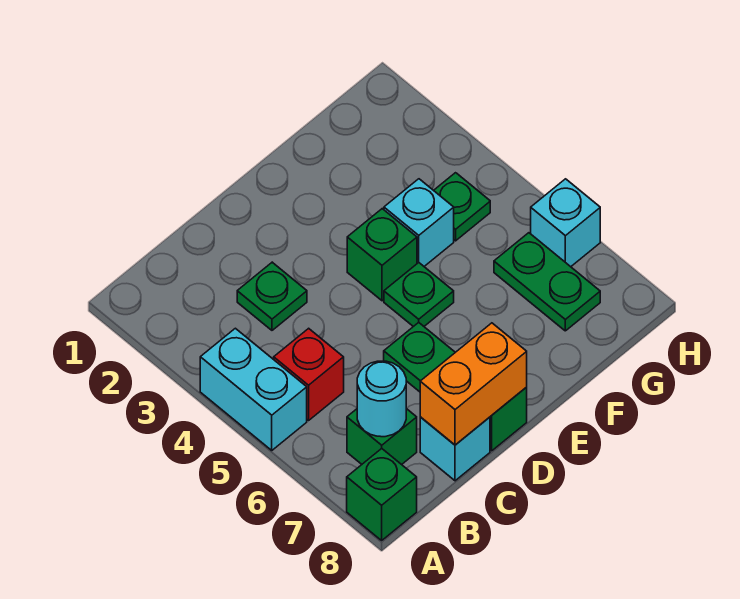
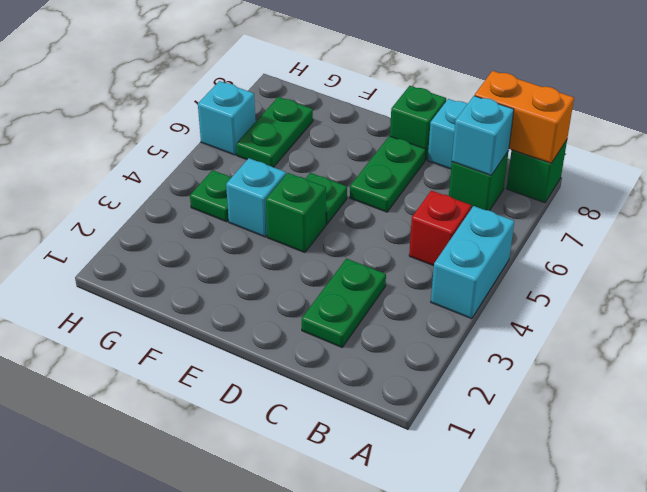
cyan 1x1 round brick [357,361,406,437] -> cyan 1x1 brick [452,96,514,175]
green 1x1 plate [237,262,307,330] -> green 1x2 plate [302,259,386,347]
orange 1x2 brick [420,323,527,445] -> orange 1x2 brick moved to [475,71,574,163]

